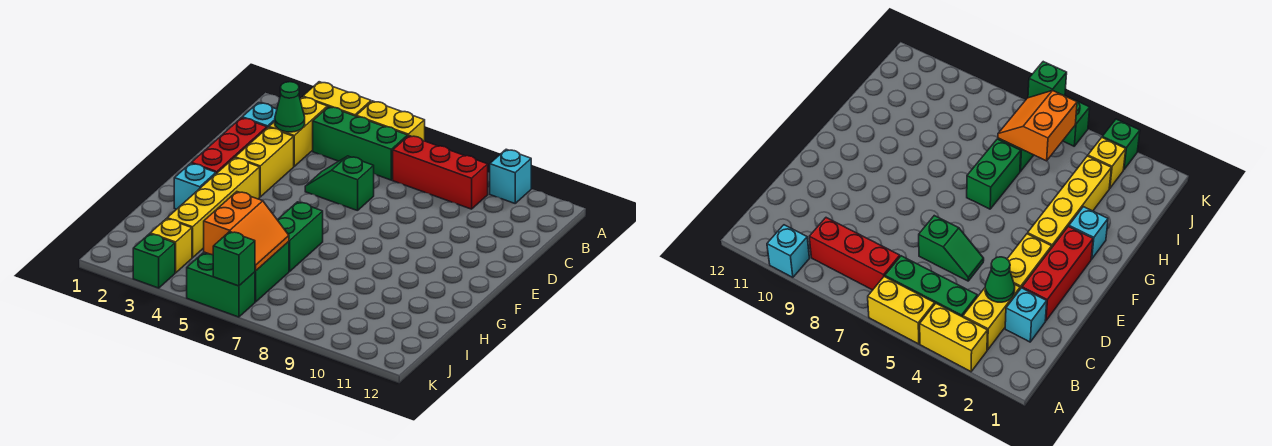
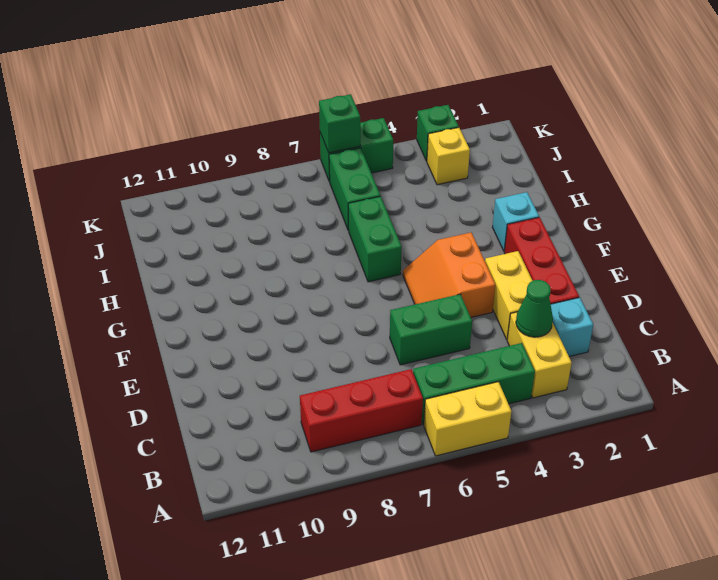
yellow 1x2 brick [303,82,371,116] -> none
cyan 1x1 brick [490,149,531,203] -> none
green 1x2 slope [305,156,374,211] -> green 1x2 brick [390,294,472,365]
yellow 1x4 brick [167,158,260,258] -> none
orange 2x2 slope [204,192,289,271] -> orange 2x2 slope moved to [403,233,495,317]

